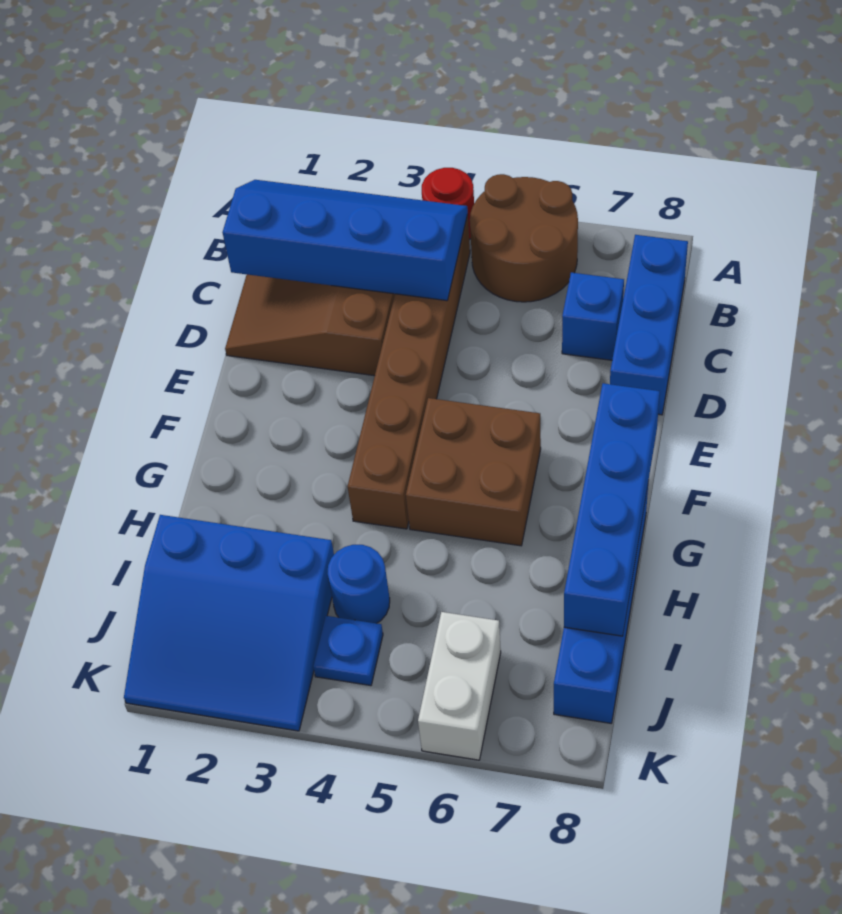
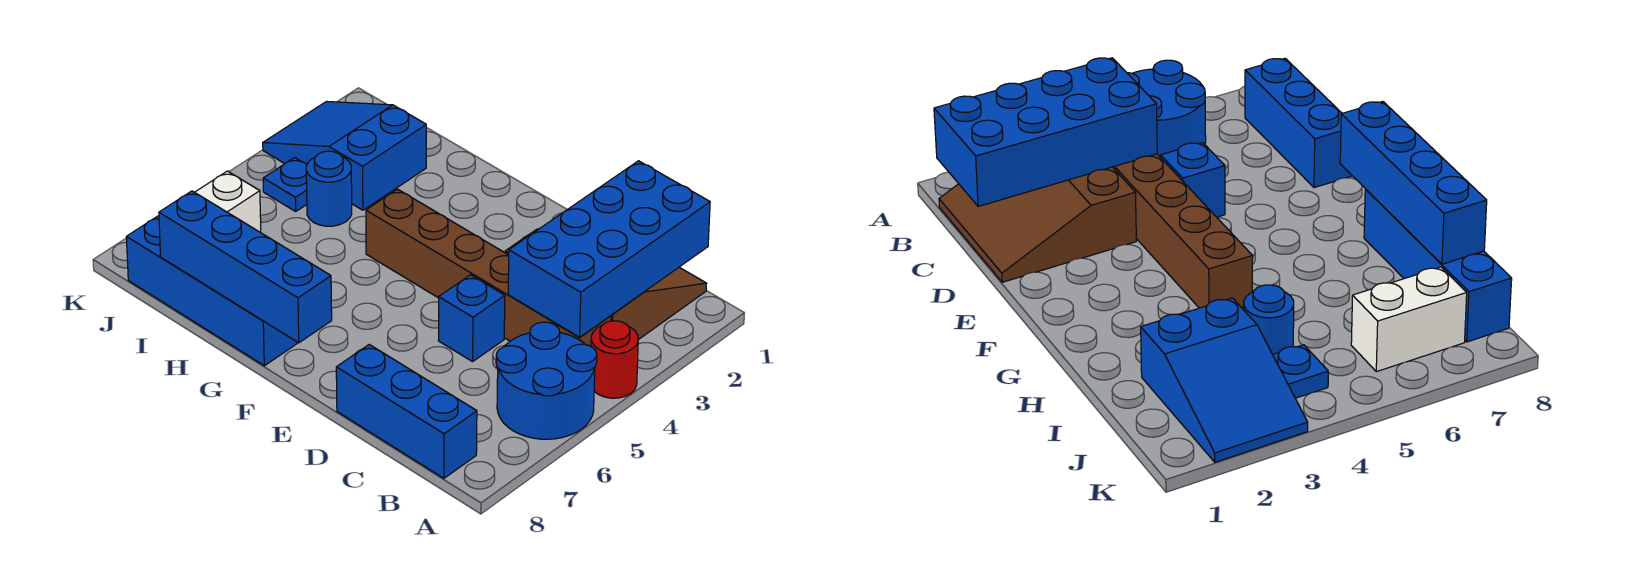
brown 2x2 round brick [470,174,578,302] -> blue 2x2 round brick [496,322,597,439]
blue 2x4 slope [223,180,468,301] -> blue 2x4 brick [508,161,710,337]
blue 1x1 brick [562,273,624,360] -> blue 1x1 brick moved to [438,275,505,362]
brown 2x2 brick [406,398,541,546] -> none
blue 3x3 slope [124,515,334,731] -> blue 2x3 slope [263,101,426,210]
white 1x2 brick [418,612,501,760] -> white 1x2 brick turned to [195,171,261,233]

